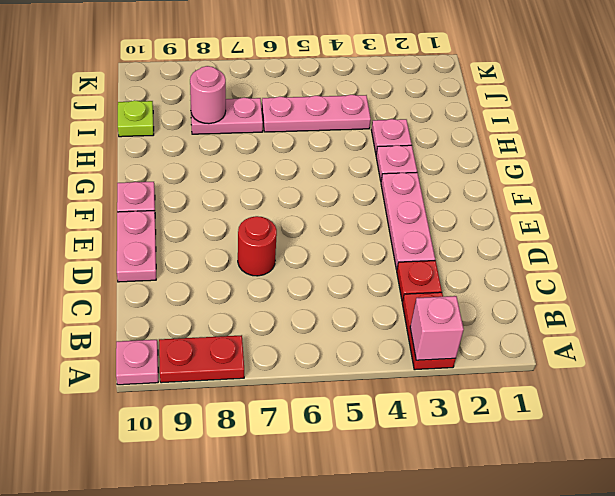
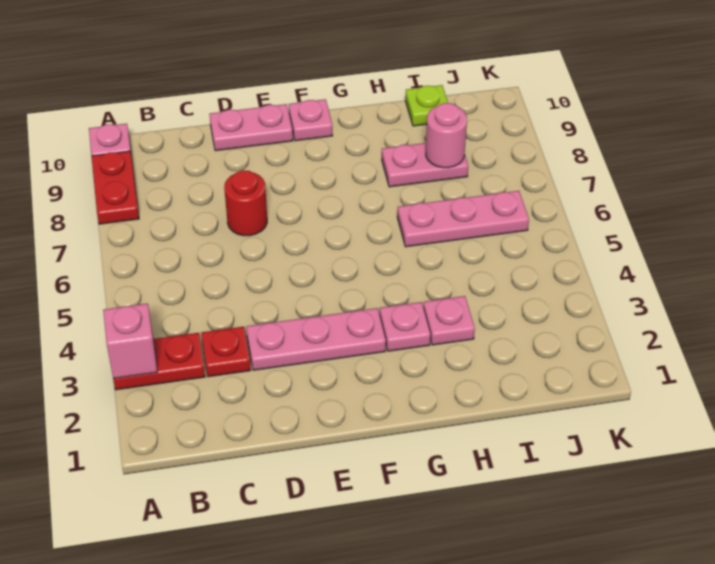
pink 1x3 plate [262,95,371,132] -> pink 1x3 plate turned to [397,191,529,247]
pink 1x2 plate [191,97,263,134] -> pink 1x2 plate turned to [382,143,468,187]

